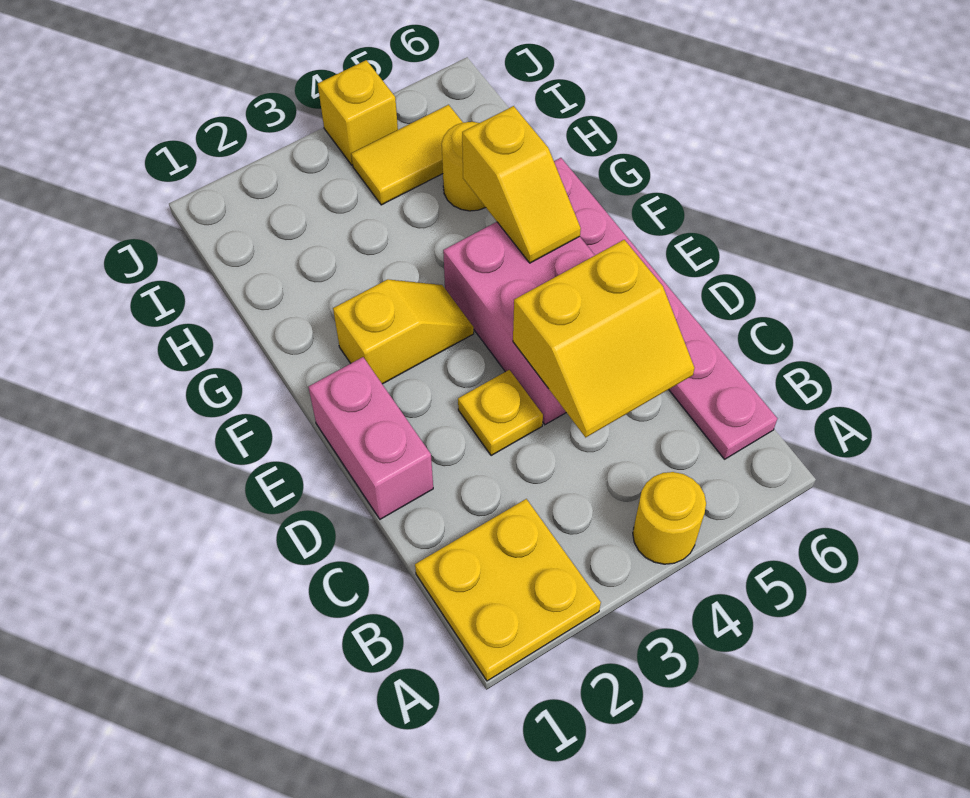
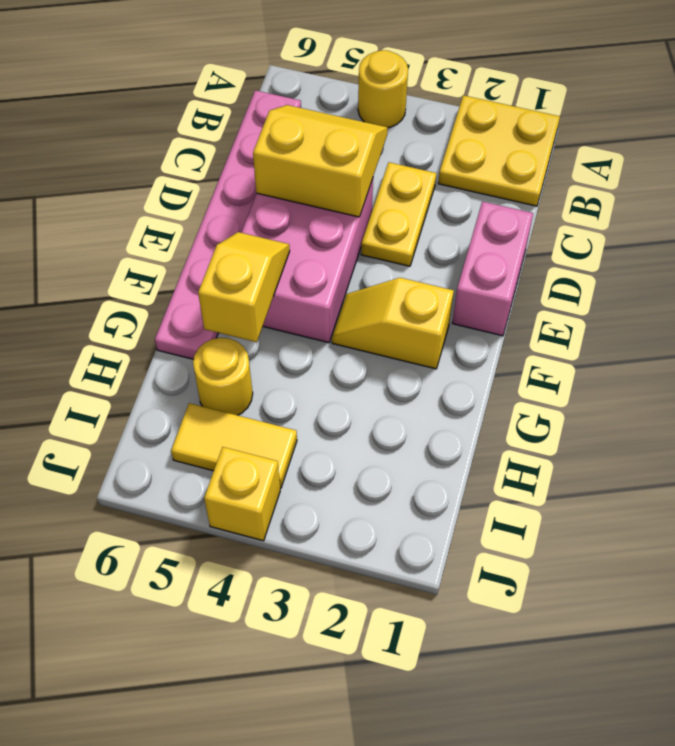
yellow 1x1 plate [458,370,543,456] -> yellow 1x2 plate [361,162,436,266]

